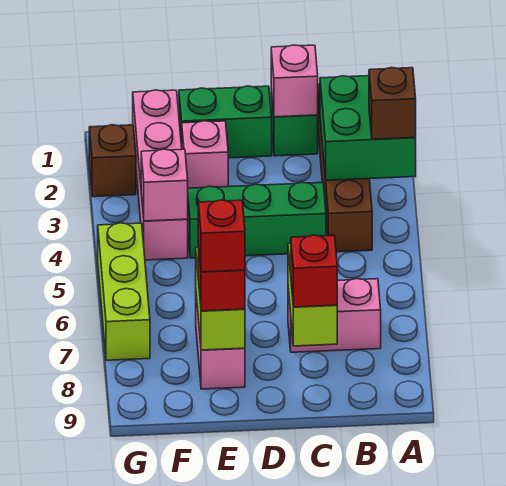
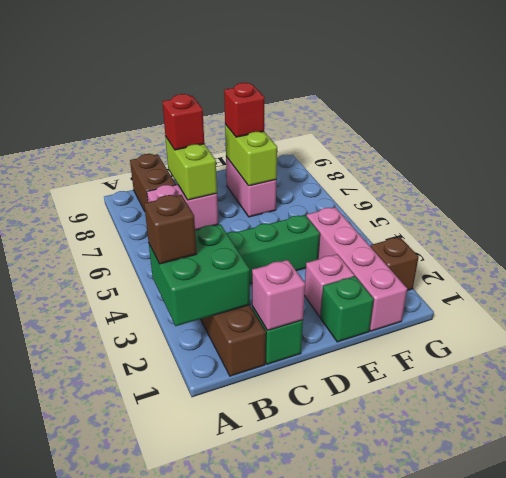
none -> brown 1x2 brick [130,154,176,211]
green 1x2 brick [179,86,272,158] -> green 1x1 brick [321,276,374,342]
red 1x1 brick [198,200,245,272] -> none
pink 1x1 brick [141,149,188,221] -> none
lime 1x3 brick [98,223,150,360] -> none

